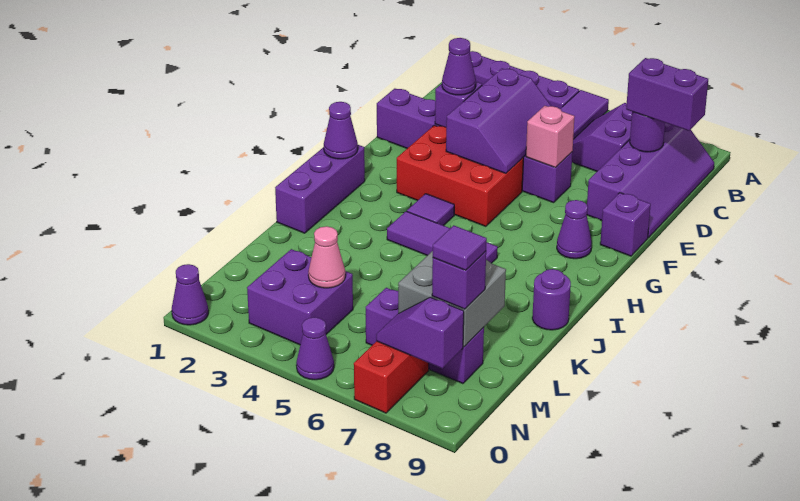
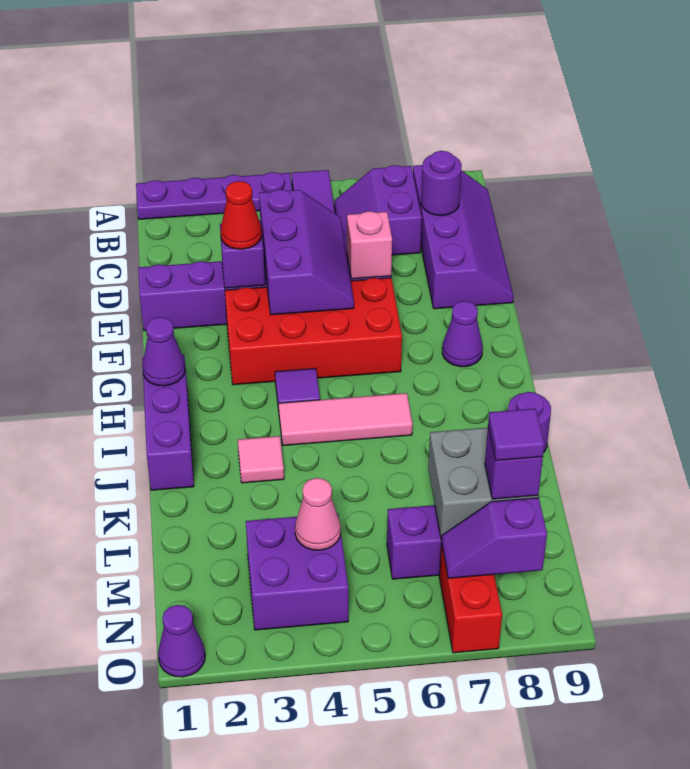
purple 1x2 brick [626,58,708,131] -> none
purple 1x1 cone [442,38,476,95] -> red 1x1 cone [220,181,262,249]
red 2x3 brick [397,125,523,226] -> red 2x4 brick [225,278,402,385]
purple 1x1 brick [600,193,651,256] -> none
purple 1x3 tile [387,211,498,263] -> pink 1x3 tile [279,393,413,446]
none -> pink 1x1 tile [238,436,284,483]
purple 1x1 cone [296,317,334,380] -> none

